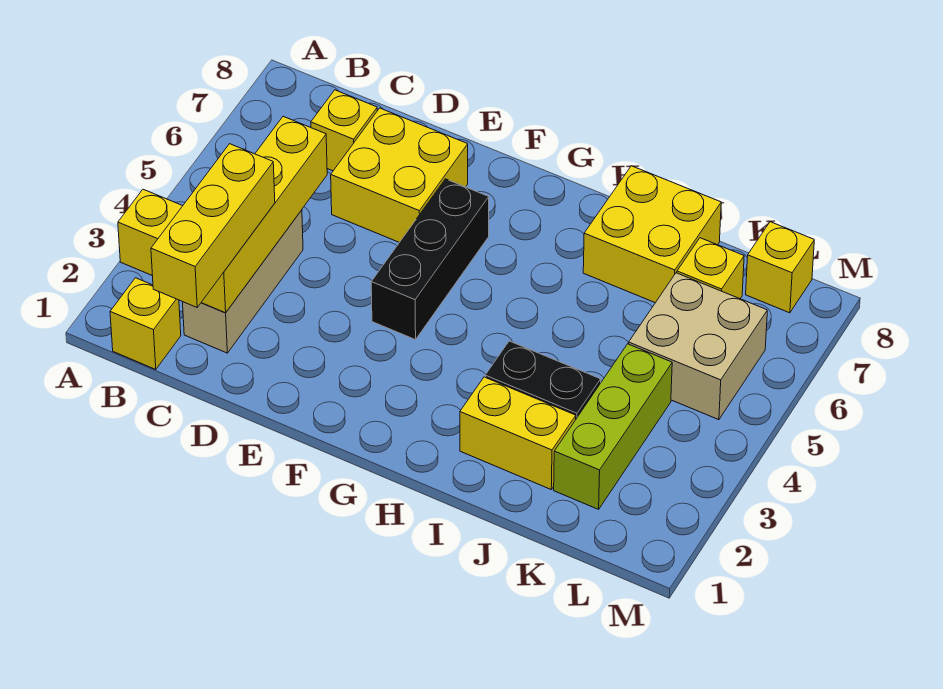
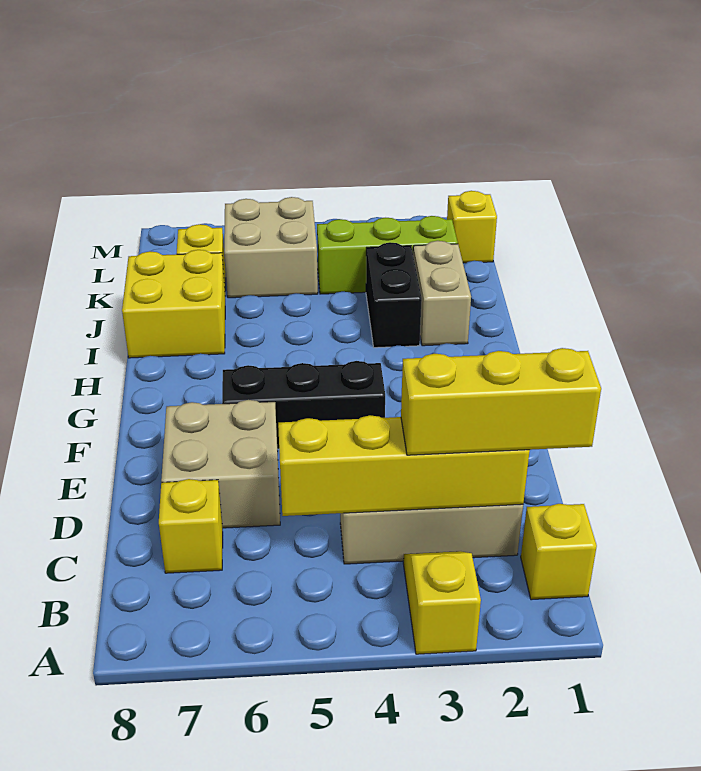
yellow 2x2 brick [331,108,468,242] -> tan 2x2 brick [161,400,280,528]
yellow 1x2 brick [460,377,576,489] -> tan 1x2 brick [413,241,471,346]
yellow 1x1 brick [746,222,814,313] -> yellow 1x1 brick moved to [447,191,497,263]

